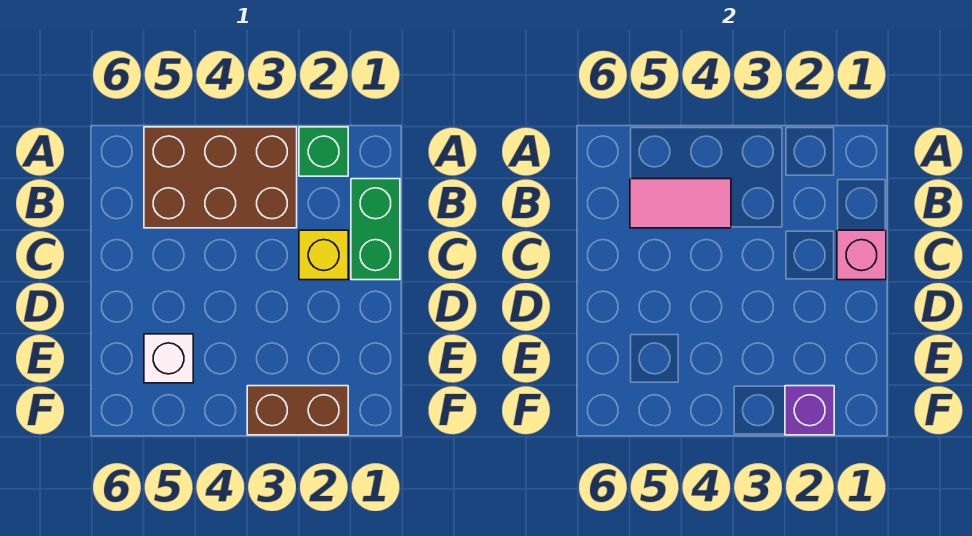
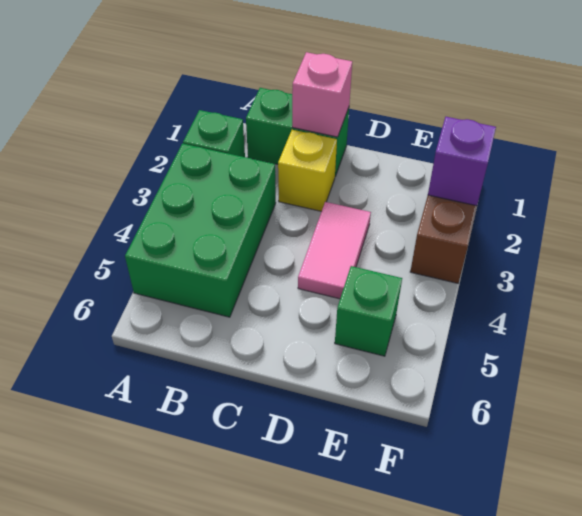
brown 2x3 brick [144,127,297,228] -> green 2x3 brick [125,144,276,317]
pink 1x2 tile [630,179,731,228] -> pink 1x2 tile moved to [298,202,371,299]
white 1x1 brick [144,334,193,383] -> green 1x1 brick [335,266,402,356]

